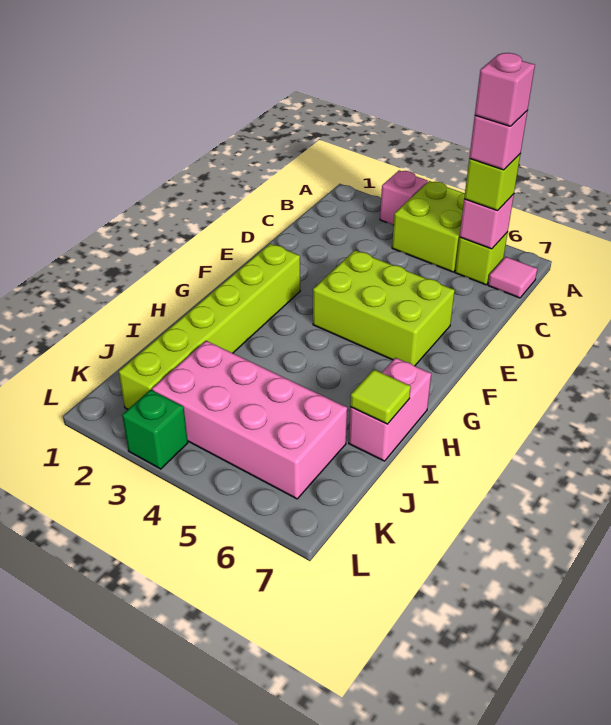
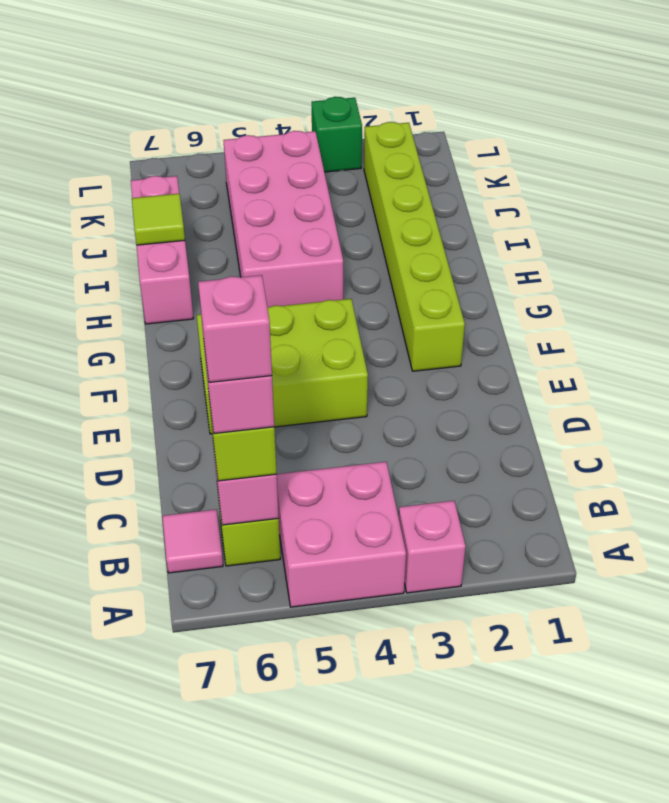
lime 2x2 brick [392,181,465,272] -> pink 2x2 brick [276,462,406,607]
pink 1x2 brick [349,358,431,461] -> pink 1x3 brick [131,176,194,324]
pink 2x4 brick [152,341,347,499] -> pink 2x4 brick turned to [223,131,343,307]

